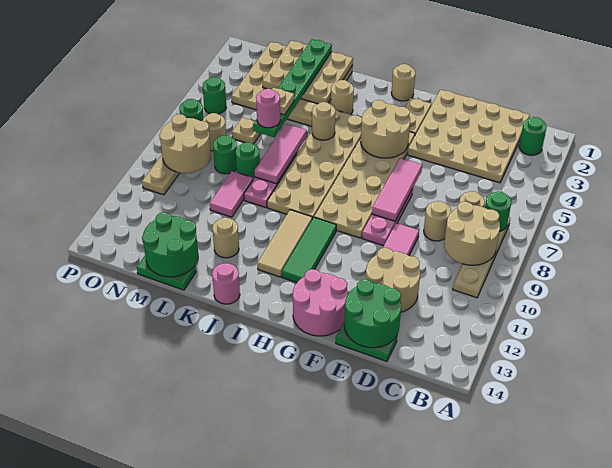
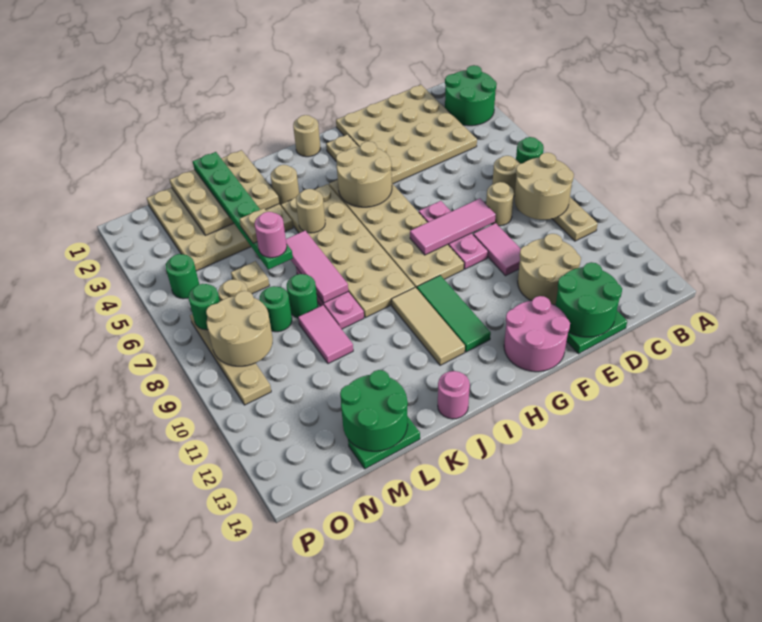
green 1x1 round brick [519,117,547,155] -> green 2x2 round brick [445,65,497,126]
pink 1x3 tile [372,158,422,221] -> pink 1x3 tile turned to [410,199,496,255]
tan 1x1 round brick [212,218,239,258] -> none

